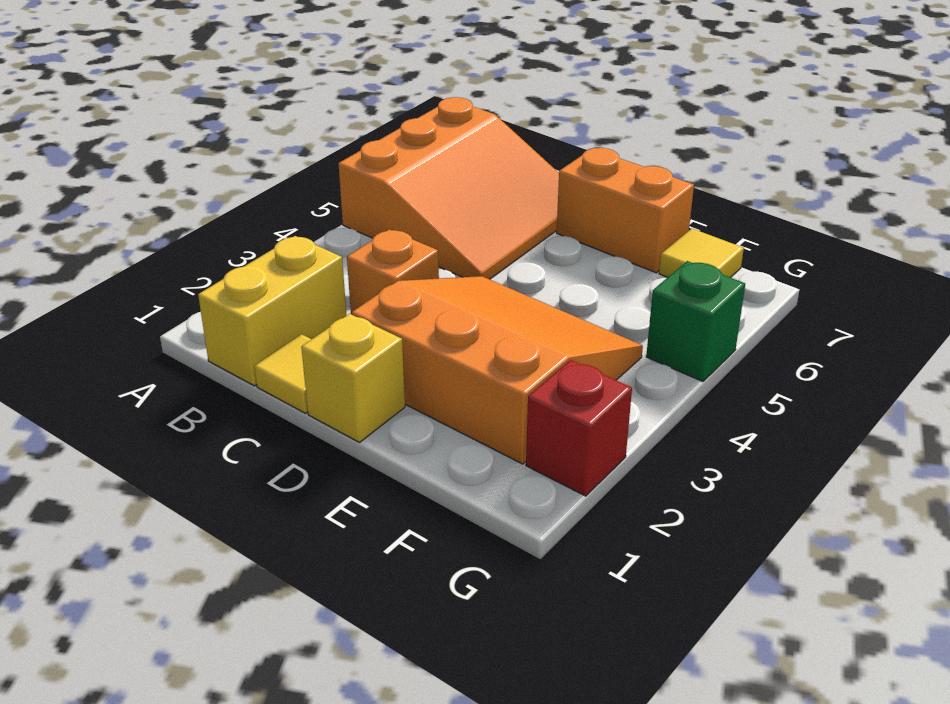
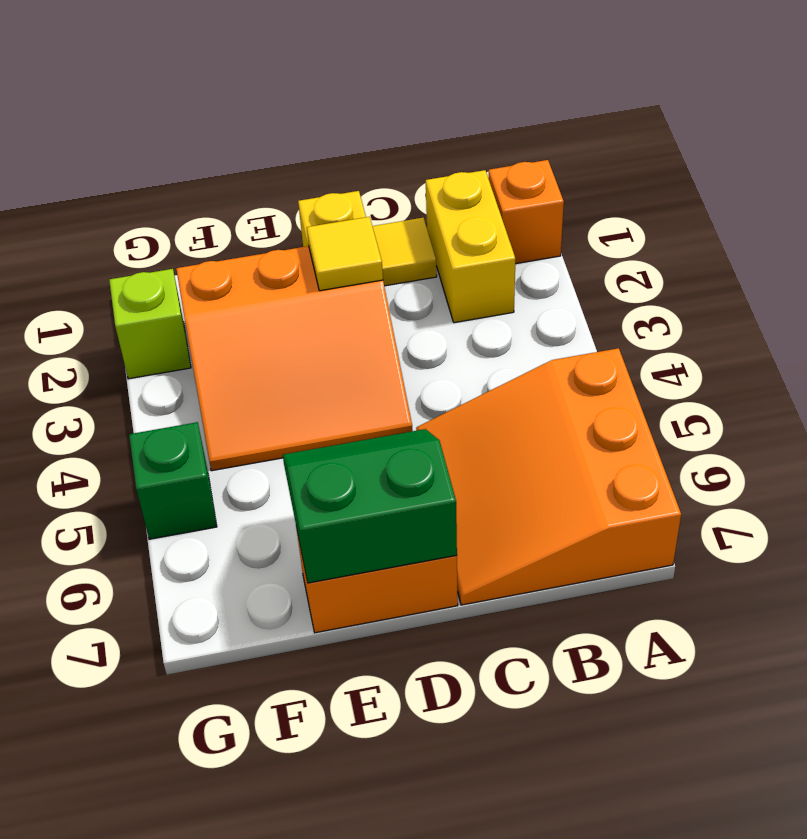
orange 1x1 brick [347,230,439,315] -> orange 1x1 brick moved to [488,160,564,264]
none -> green 2x2 slope [283,429,457,583]
yellow 1x1 tile [659,229,744,277] -> yellow 1x1 tile moved to [307,217,383,291]
red 1x1 brick [526,360,632,496] -> lime 1x1 brick [109,269,191,379]

